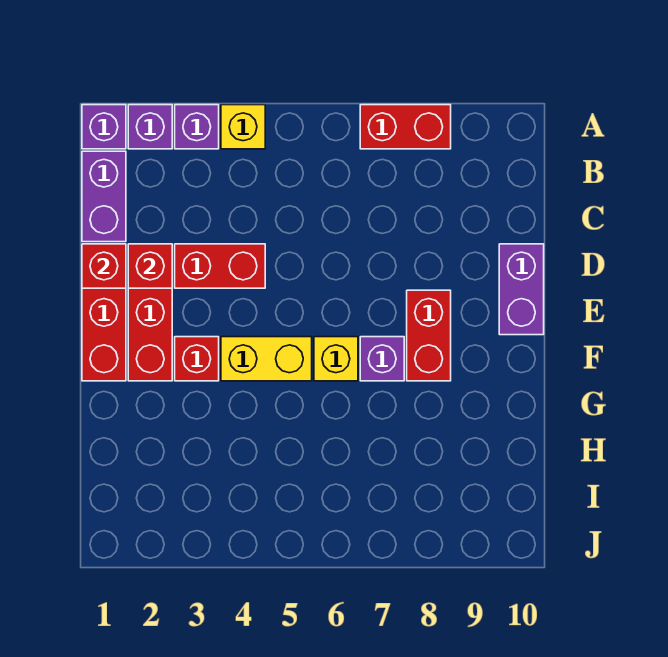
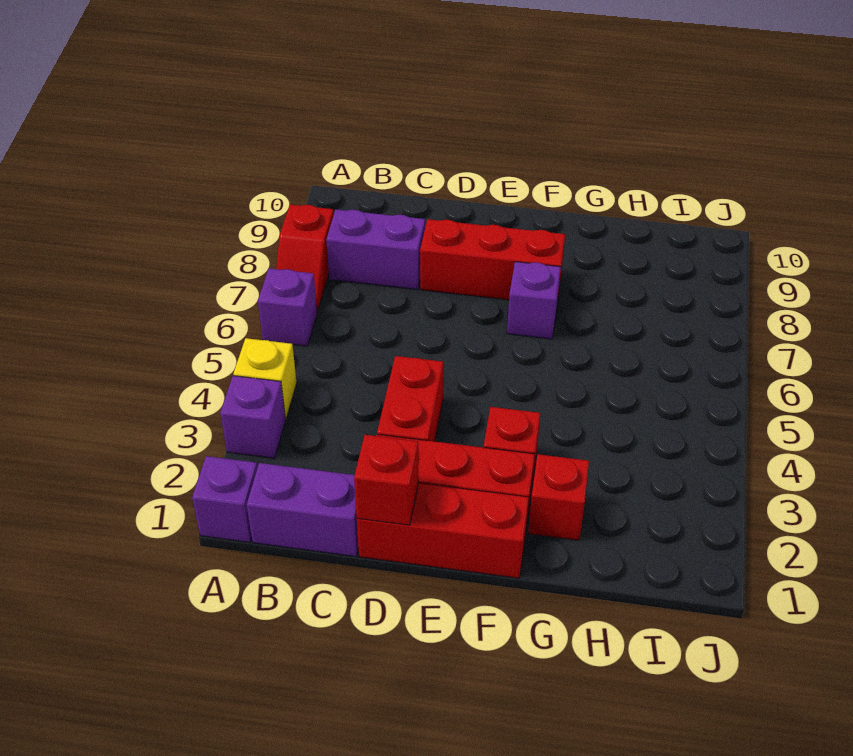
purple 1x1 brick [128,105,172,149] -> purple 1x1 brick moved to [258,268,317,346]
red 1x2 brick [360,105,451,149] -> red 1x2 slope [276,205,334,312]
red 1x1 brick [128,244,172,288] -> red 1x1 brick moved to [528,454,589,540]
purple 1x2 brick [499,244,544,335] -> purple 1x2 brick moved to [326,209,425,290]
red 1x2 brick [407,290,451,381] -> red 1x3 brick [420,219,565,300]
yellow 1x2 brick [221,337,312,381] -> none
yellow 1x1 brick [314,337,358,381] -> none

